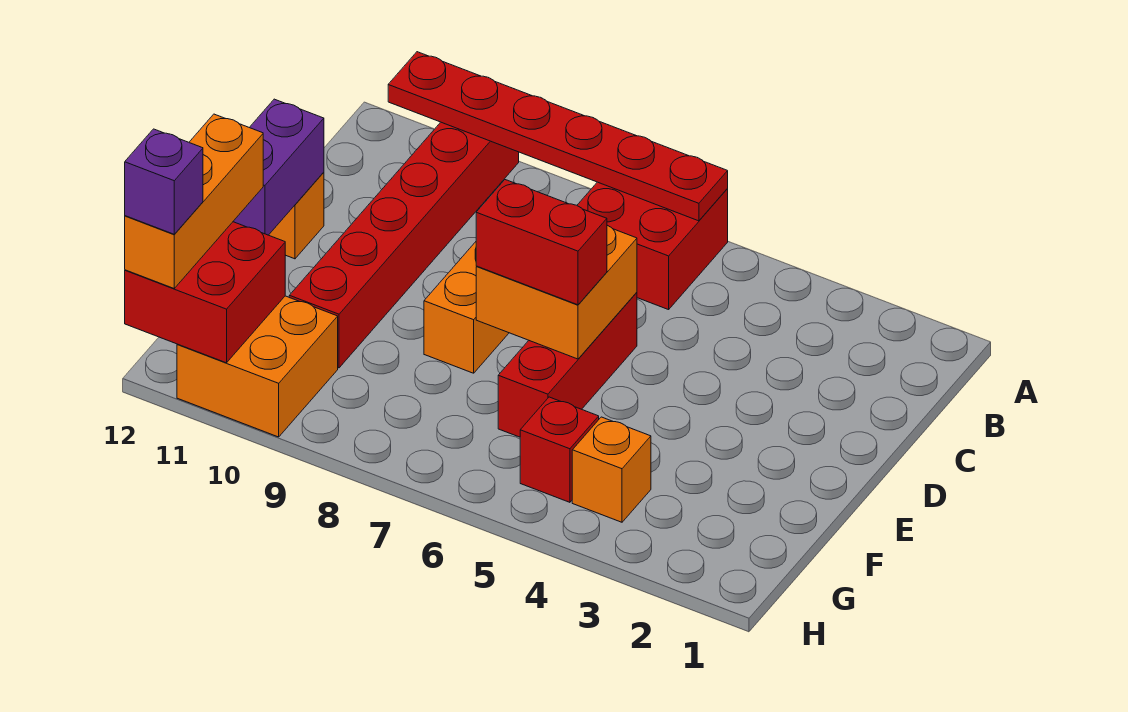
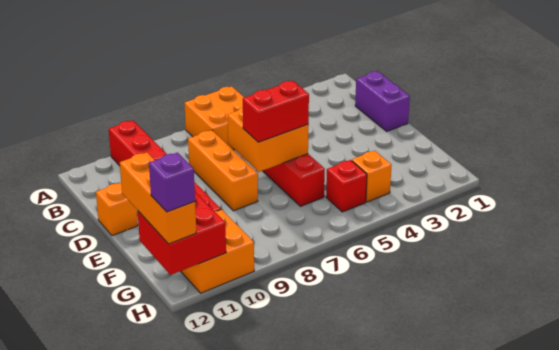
red 2x2 brick [577,182,728,310] -> orange 2x2 brick [185,86,244,150]
red 1x6 plate [388,52,728,221] -> none
purple 1x2 brick [233,99,324,235] -> purple 1x2 brick moved to [355,71,410,131]

